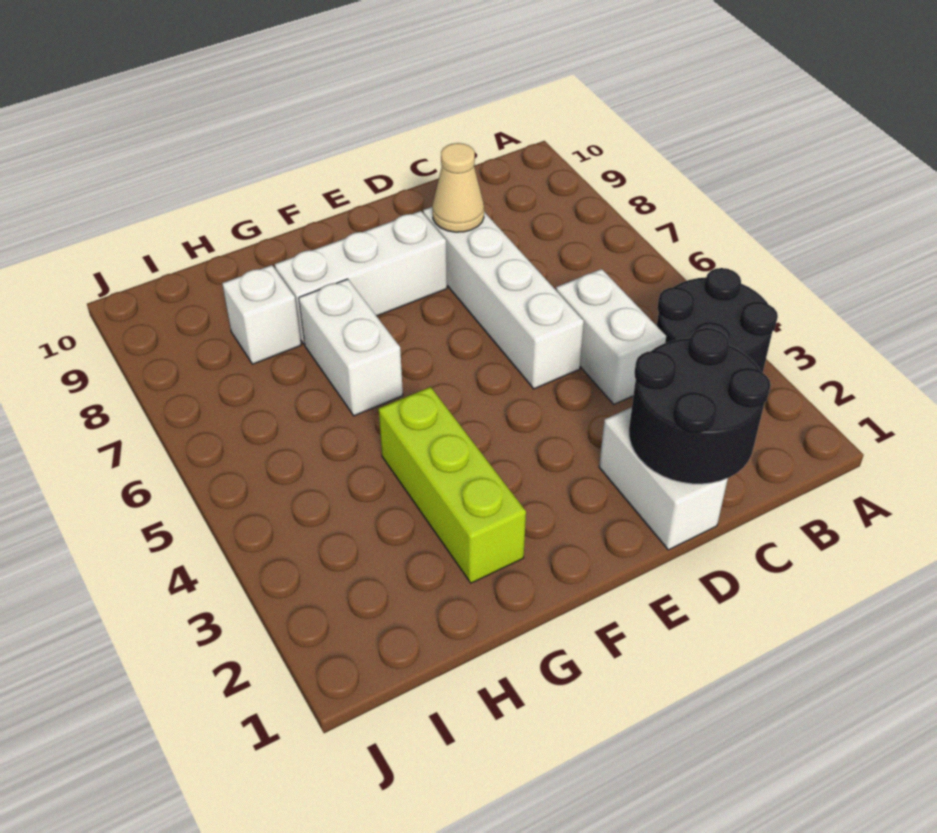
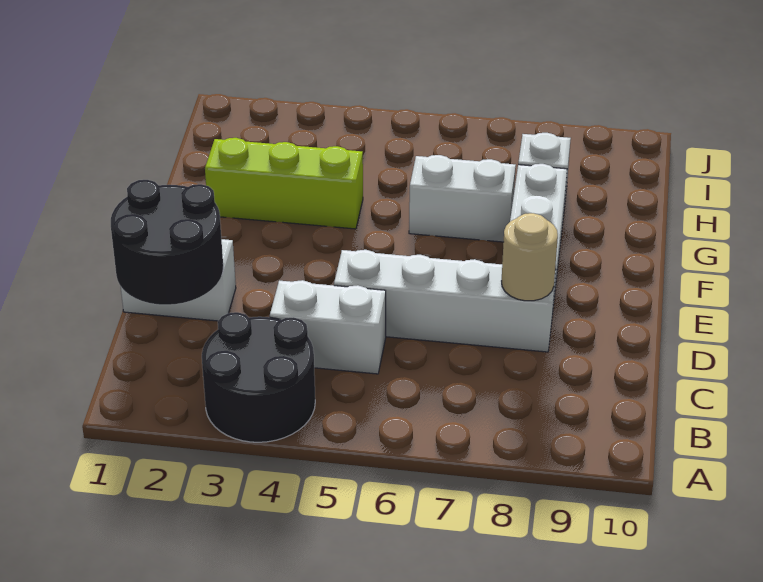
tan 1x1 cone [432,143,484,232] -> tan 1x1 round brick [502,213,558,301]

